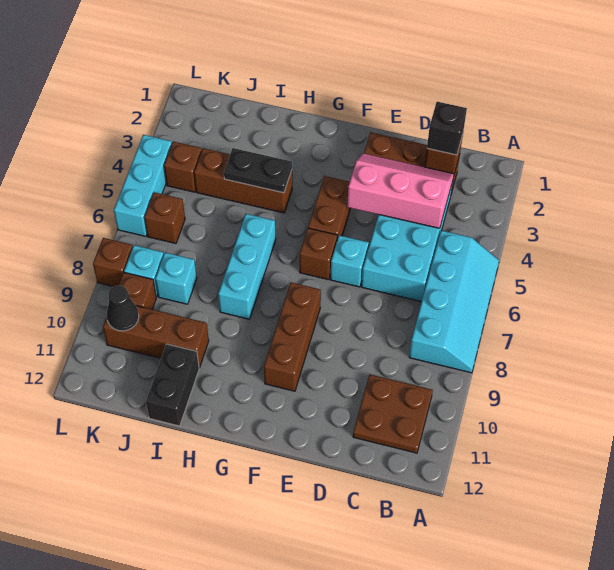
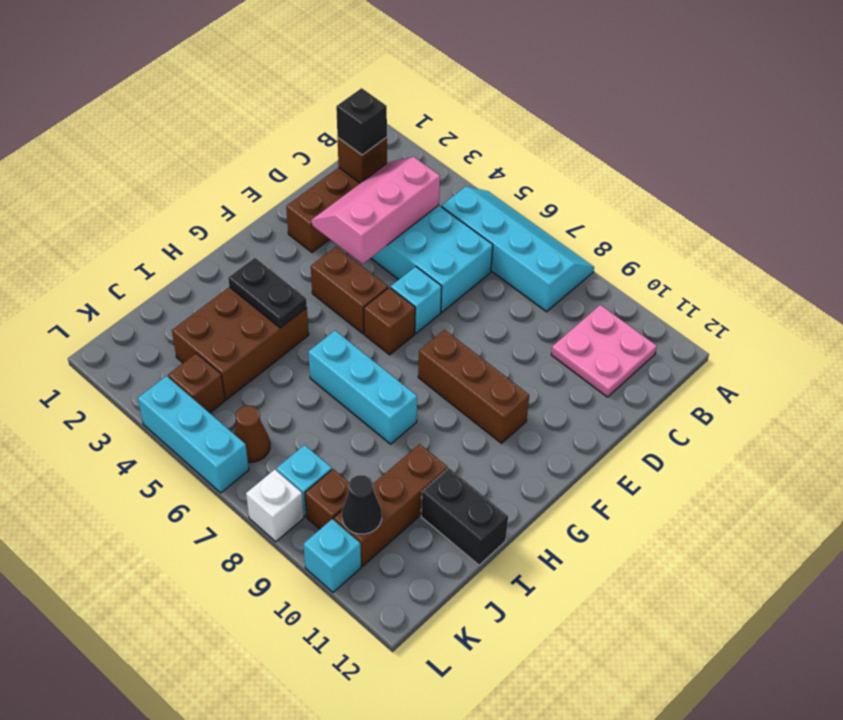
brown 2x2 plate [353,375,433,453] -> pink 2x2 plate [551,305,657,397]
brown 1x3 brick [194,148,292,213] -> brown 2x3 brick [172,287,309,400]
black 1x2 plate [224,148,292,193] -> black 1x2 plate turned to [228,258,307,328]
cyan 1x1 brick [155,253,197,304] -> cyan 1x1 brick moved to [304,519,361,592]
brown 1x1 brick [144,192,185,244] -> brown 1x1 cone [234,406,270,462]
brown 1x1 brick [93,238,133,287] -> white 1x1 brick [246,470,304,542]

